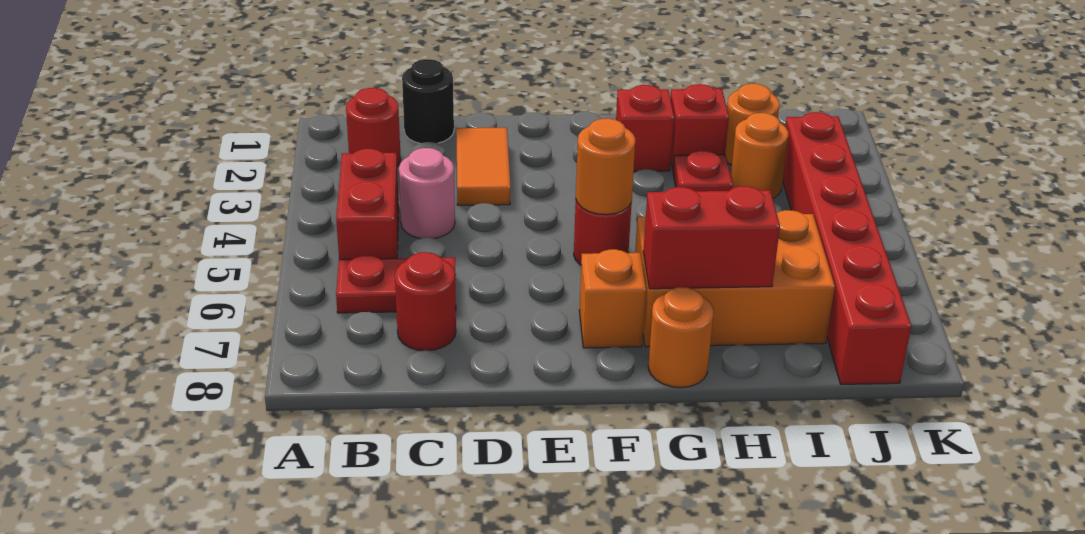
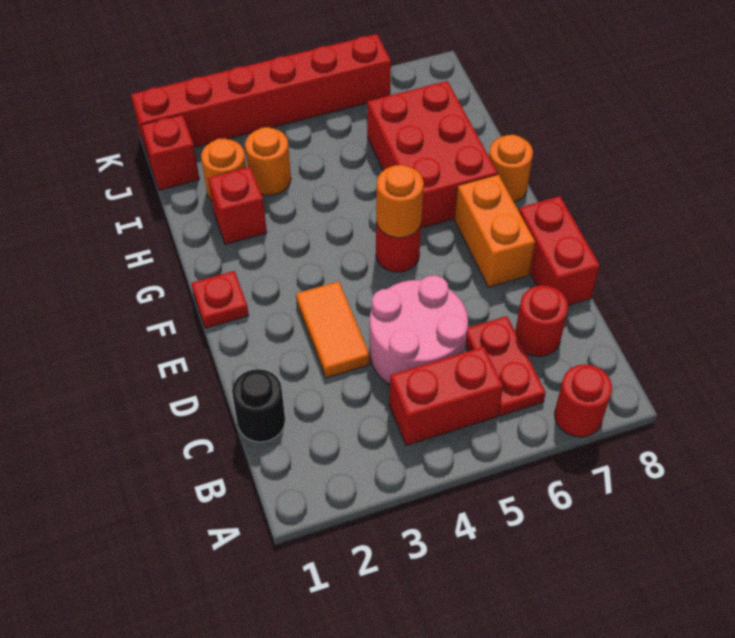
red 1x1 round brick [346,88,401,167] -> red 1x1 round brick moved to [555,364,612,437]
pink 1x1 round brick [399,148,455,239] -> pink 2x2 round brick [370,275,468,384]
orange 1x2 tile [456,128,510,205] -> orange 1x2 tile turned to [296,281,370,378]
orange 1x1 brick [579,249,646,348] -> orange 1x2 brick [455,175,535,287]
red 1x1 brick [616,85,674,172] -> red 1x1 brick moved to [141,115,199,190]
orange 2x3 brick [635,210,835,347] -> red 2x3 brick [367,81,498,228]
red 1x2 brick [643,186,780,289] -> red 1x2 brick moved to [519,196,600,305]
red 1x1 plate [673,151,733,191] -> red 1x1 plate moved to [191,271,249,328]
red 1x6 brick [783,112,911,384] -> red 1x6 brick moved to [131,34,391,156]

